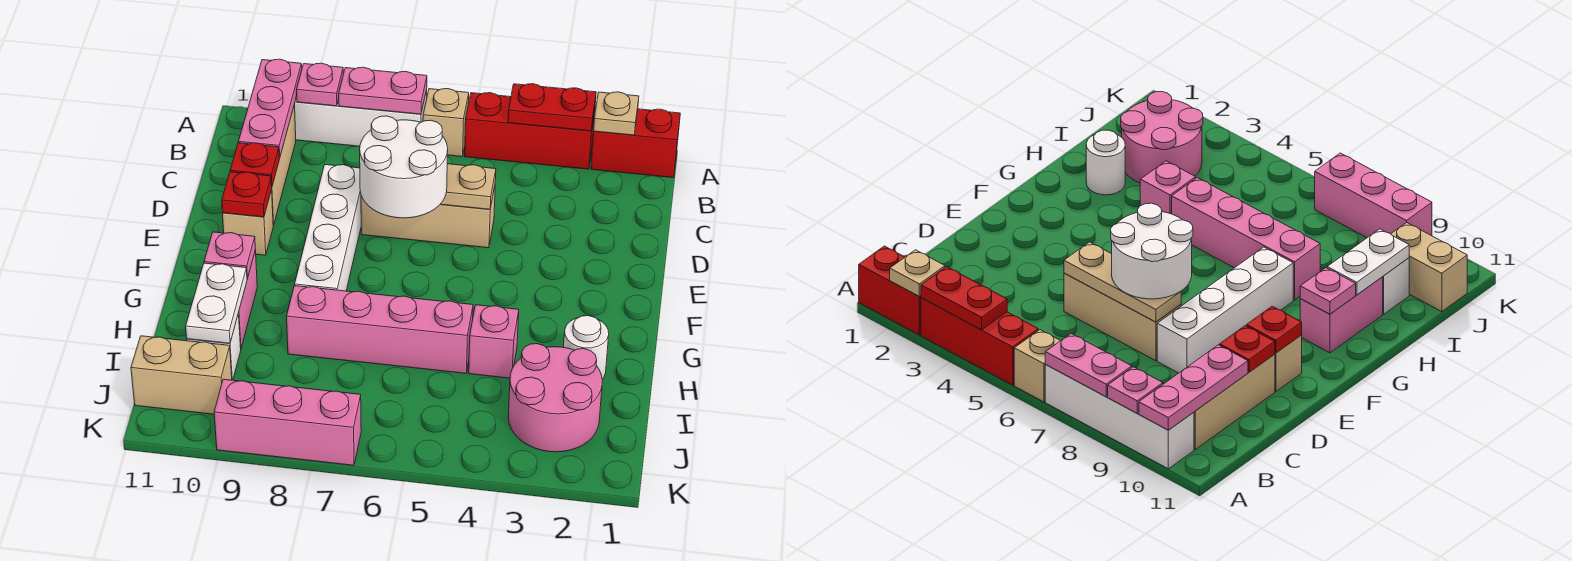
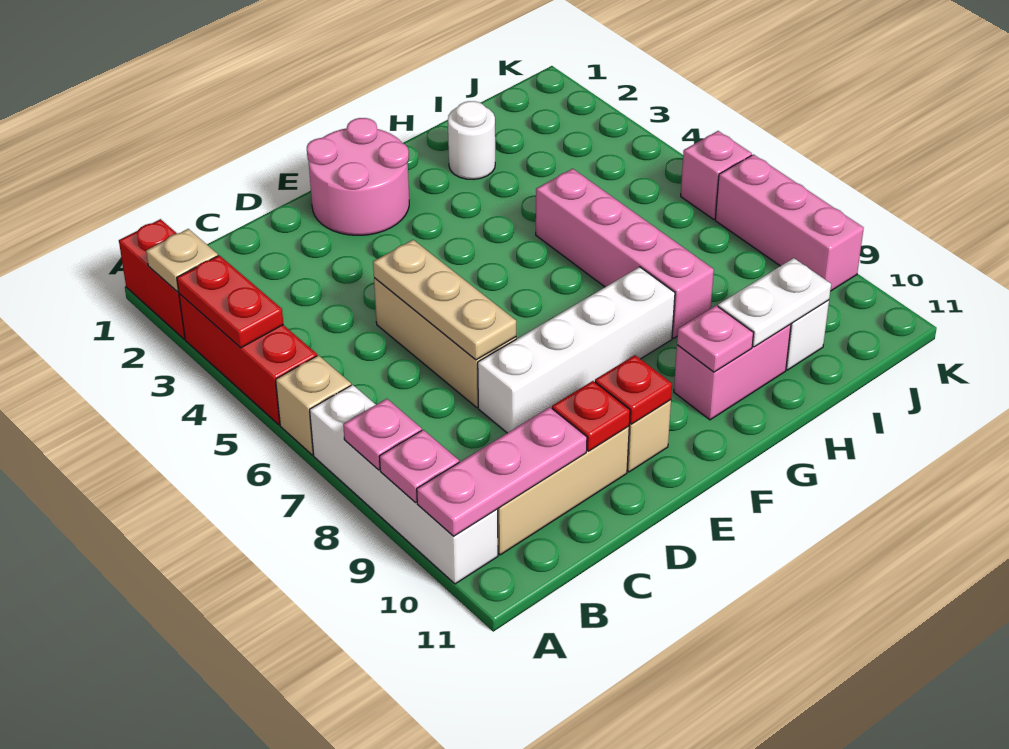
pink 1x2 plate [339,67,427,114] -> pink 1x1 plate [343,399,422,470]
white 2x2 round brick [360,116,448,218] -> none
pink 1x1 brick [469,305,519,378] -> pink 1x1 brick moved to [681,131,752,219]
pink 2x2 round brick [508,344,602,452] -> pink 2x2 round brick moved to [307,118,409,235]
tan 1x2 brick [131,336,232,414] -> none

